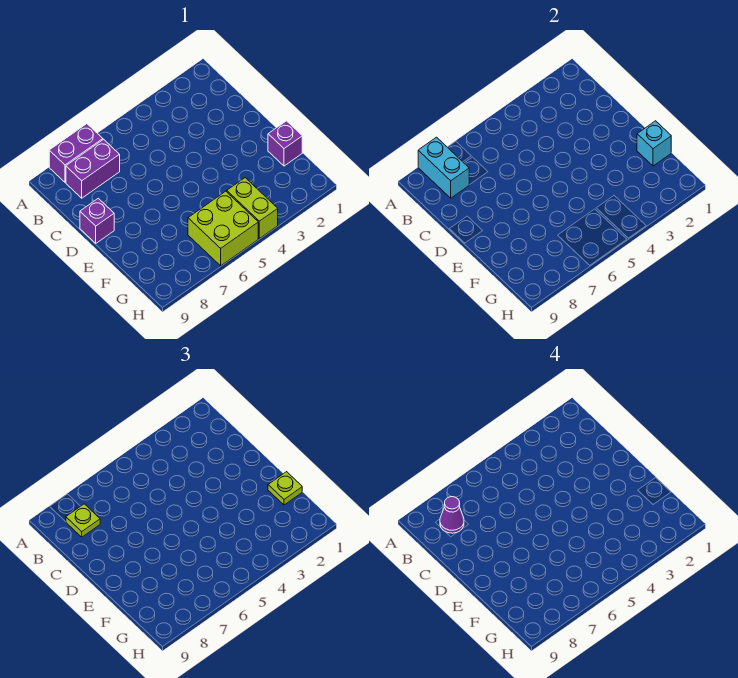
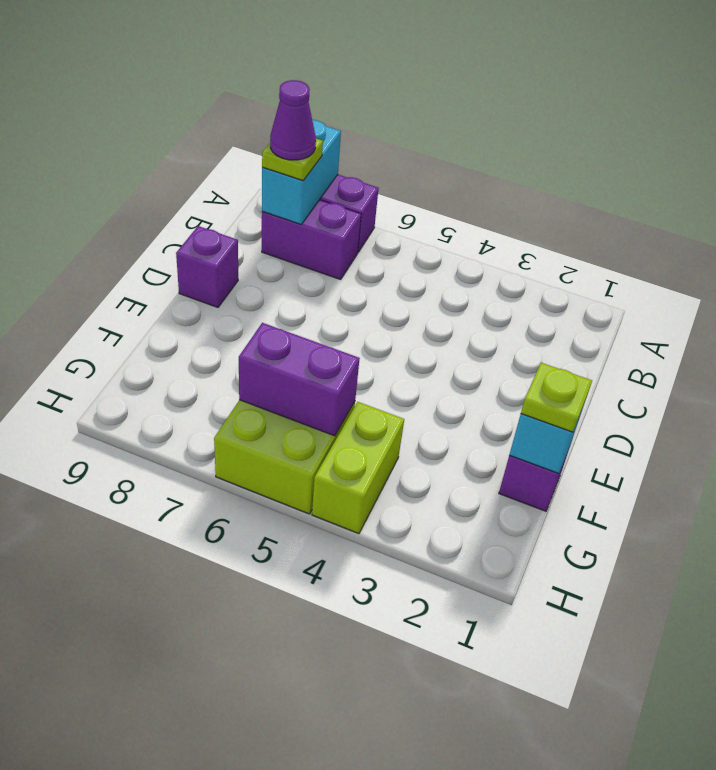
none -> purple 1x2 brick [239,323,360,436]

